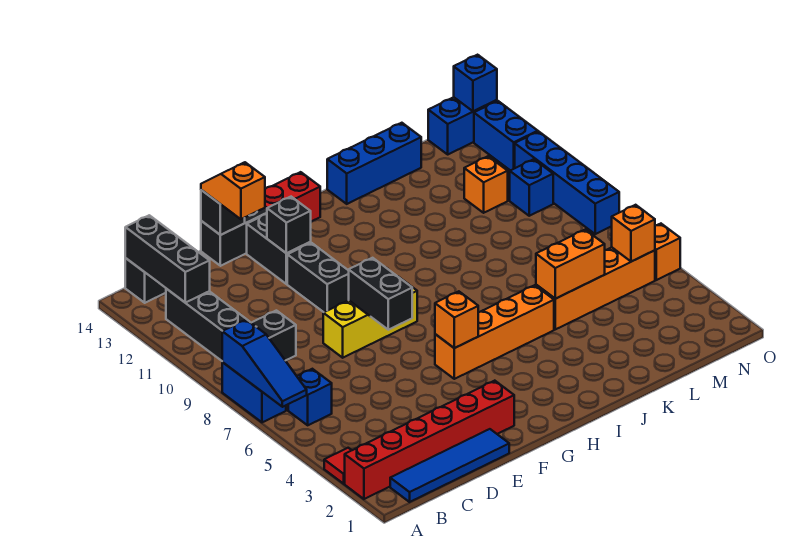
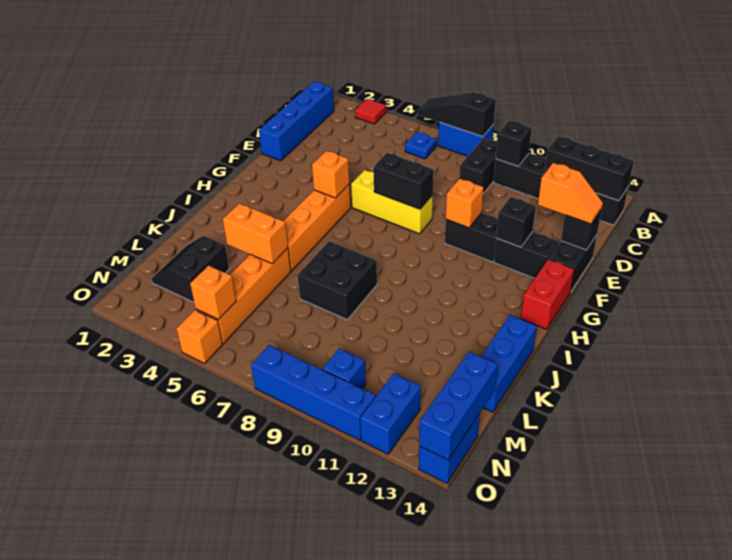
red 1x6 brick [345,381,514,499] -> none
blue 1x3 slope [222,320,307,407] -> black 1x3 slope [417,92,496,137]
blue 1x4 tile [390,429,509,502] -> blue 1x4 brick [259,81,334,161]
blue 1x1 brick [288,369,332,425] -> blue 1x1 plate [405,132,437,159]
none -> black 1x1 brick [496,120,532,166]
yellow 1x3 brick [323,277,417,358] -> yellow 1x3 brick turned to [351,170,433,234]
none -> black 2x2 brick [297,241,377,320]
orange 1x2 brick [536,230,605,299] -> orange 1x2 brick turned to [223,203,288,264]
none -> black 2x2 slope [151,236,229,302]
orange 1x1 brick [464,156,508,213] -> orange 1x1 brick moved to [446,178,484,228]
blue 1x2 brick [474,101,538,170] -> blue 1x2 brick turned to [360,374,421,454]
blue 1x1 brick [454,55,497,111] -> blue 1x3 brick [419,352,498,460]

